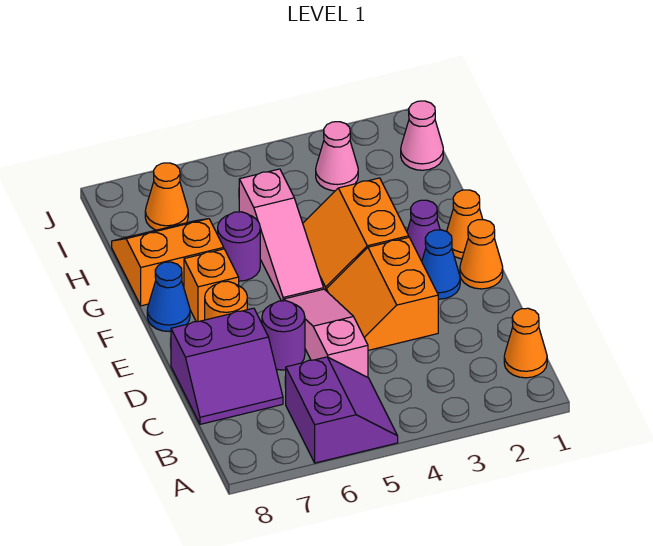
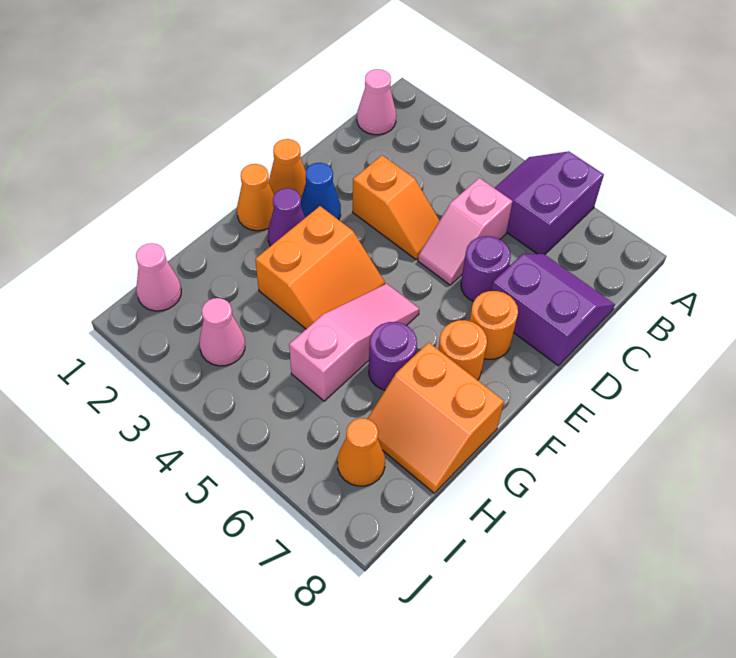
orange 1x1 cone [504,308,547,378] -> pink 1x1 cone [357,69,396,135]
pink 1x3 slope [284,289,368,377] -> pink 1x2 slope [418,178,513,285]
orange 2x2 slope [326,237,438,350] -> orange 1x2 slope [353,155,440,260]
orange 1x1 brick [184,249,239,322] -> orange 1x1 round brick [438,320,487,380]
blue 1x1 cone [147,262,190,331] -> none

